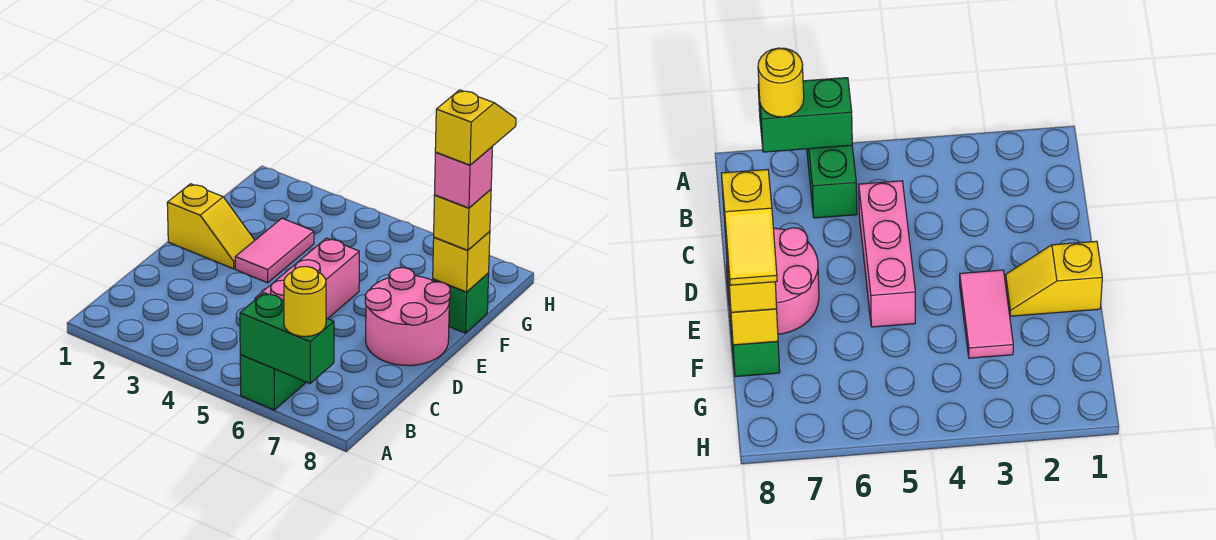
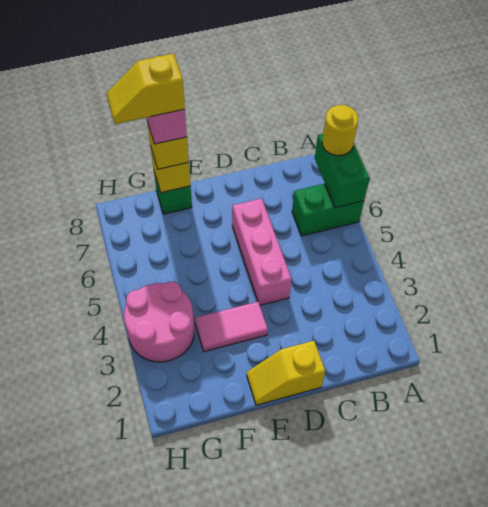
pink 1x3 brick [255,238,359,319] -> pink 1x3 brick turned to [232,198,292,305]
pink 2x2 round brick [365,268,450,366] -> pink 2x2 round brick moved to [124,282,194,362]
yellow 1x2 slope [167,184,255,269] -> yellow 1x2 slope turned to [247,341,325,405]

